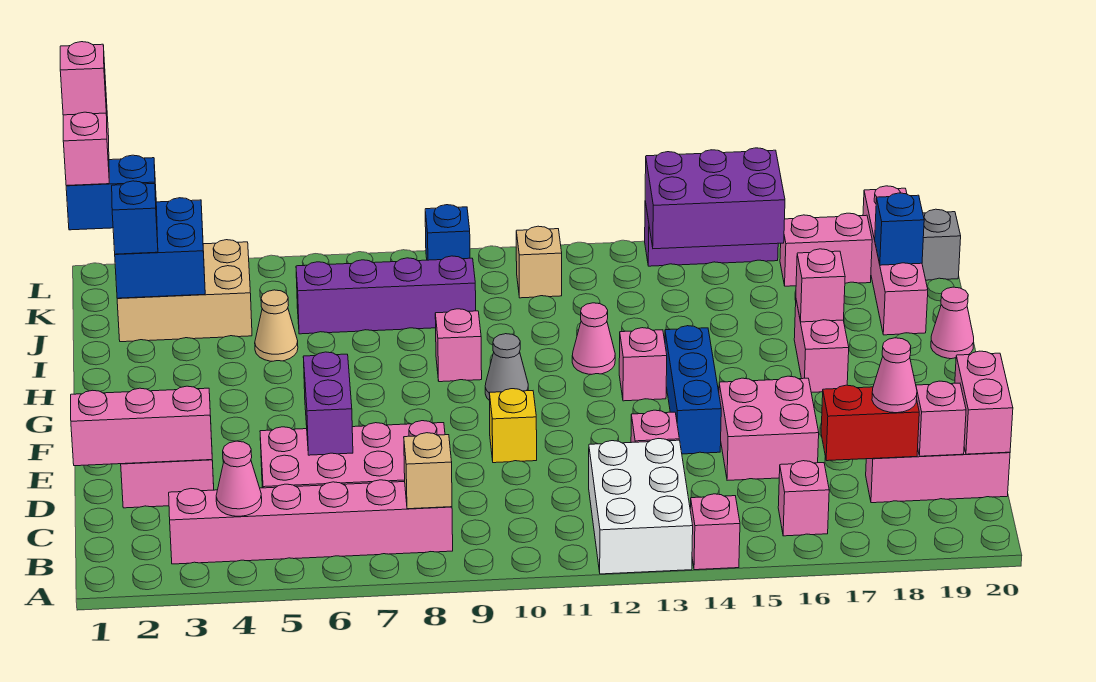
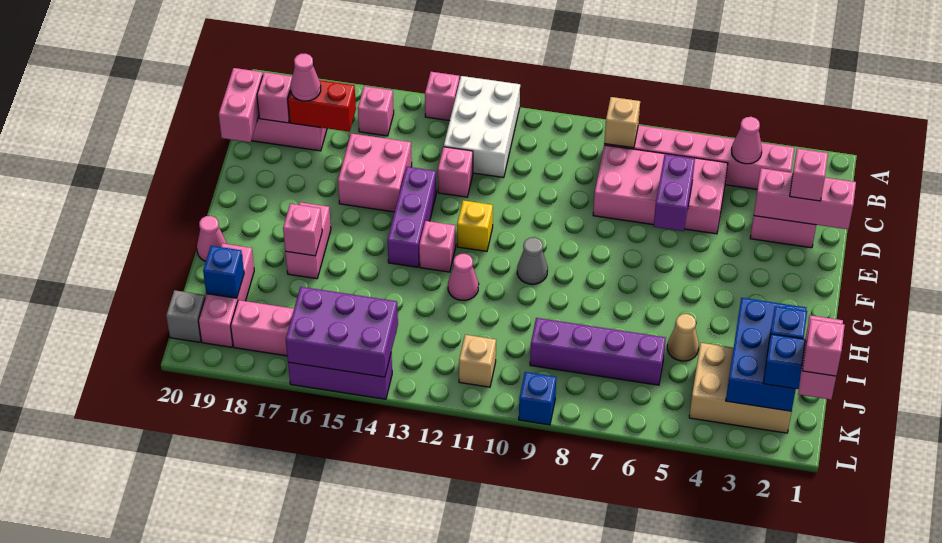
yellow 1x1 brick [489,389,537,463] -> yellow 1x1 brick moved to [457,200,493,251]
blue 1x3 brick [665,326,721,454] -> purple 1x3 brick [387,167,436,267]
pink 1x1 brick [435,309,482,382] -> pink 1x1 brick moved to [790,149,828,201]
pink 1x4 brick [863,186,928,335] -> pink 1x3 brick [198,243,254,347]
blue 2x2 brick [115,198,205,299] -> blue 2x3 brick [726,298,806,411]

